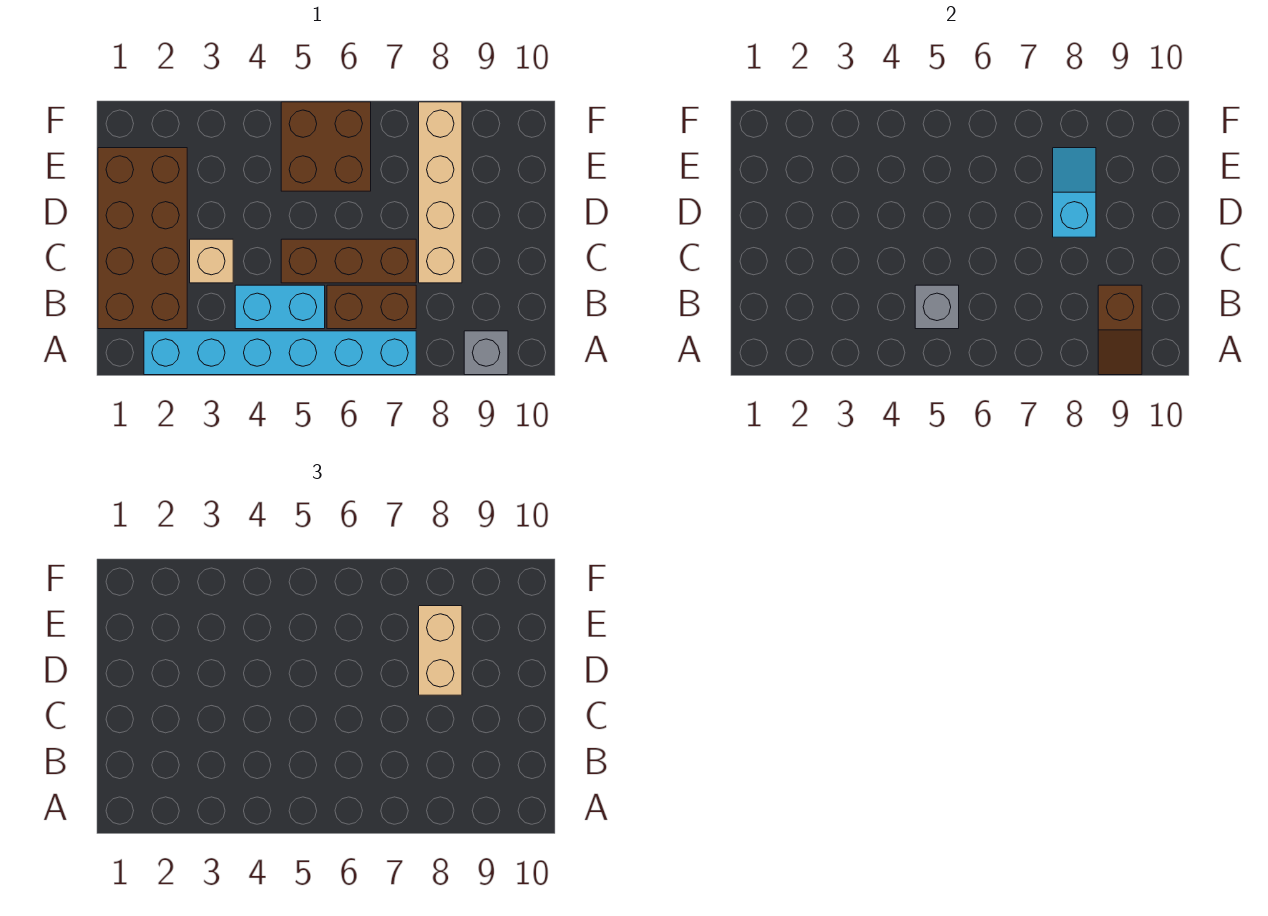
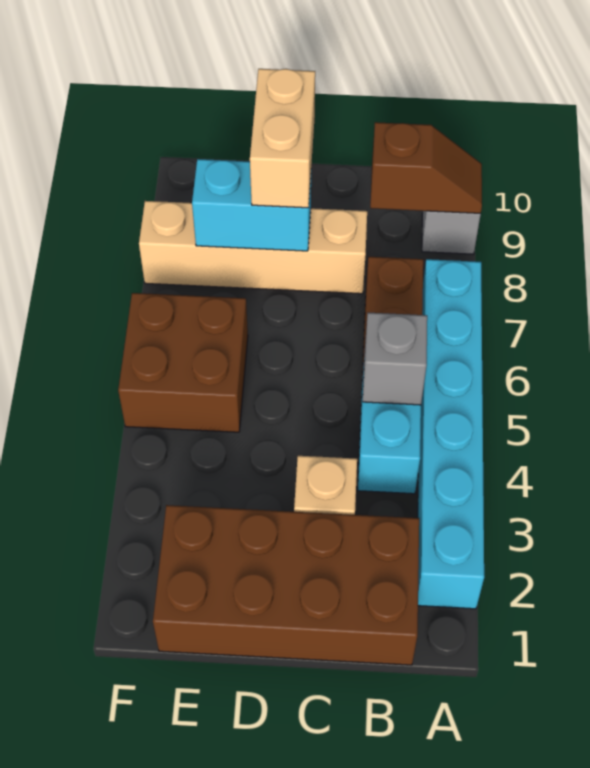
brown 1x3 brick [281,239,416,283] -> none
cyan 1x2 slope [1053,148,1096,237] -> cyan 1x2 brick [192,159,311,251]
tan 1x2 brick [419,606,462,695] -> tan 1x2 brick turned to [250,69,315,208]

